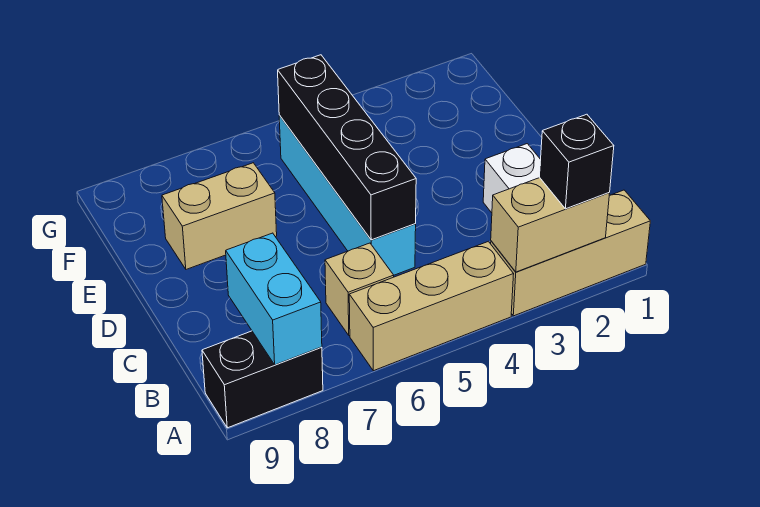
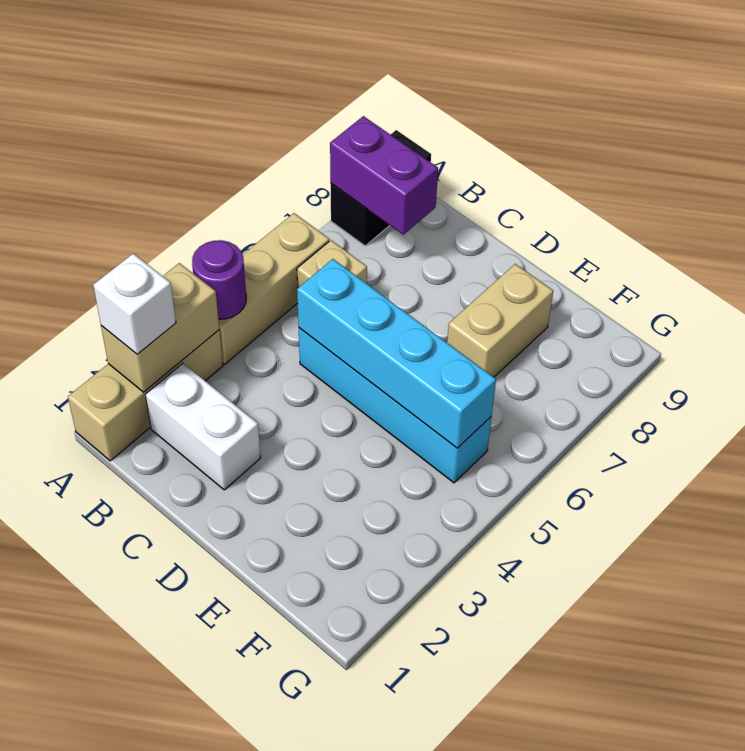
black 1x1 brick [540,114,614,209] -> white 1x1 brick [93,254,176,354]
none -> purple 1x1 round brick [192,240,246,319]
cyan 1x2 brick [226,233,322,365] -> purple 1x2 brick [330,116,438,235]
black 1x4 brick [278,55,416,240] -> cyan 1x4 brick [297,259,496,448]

